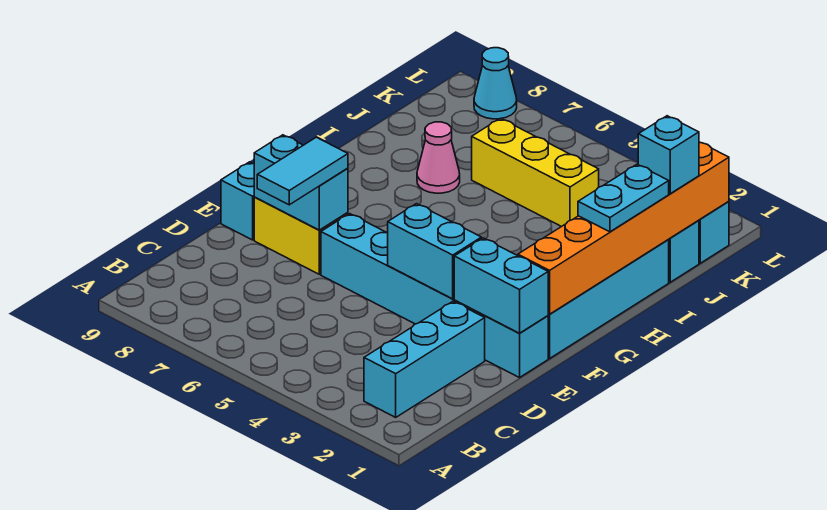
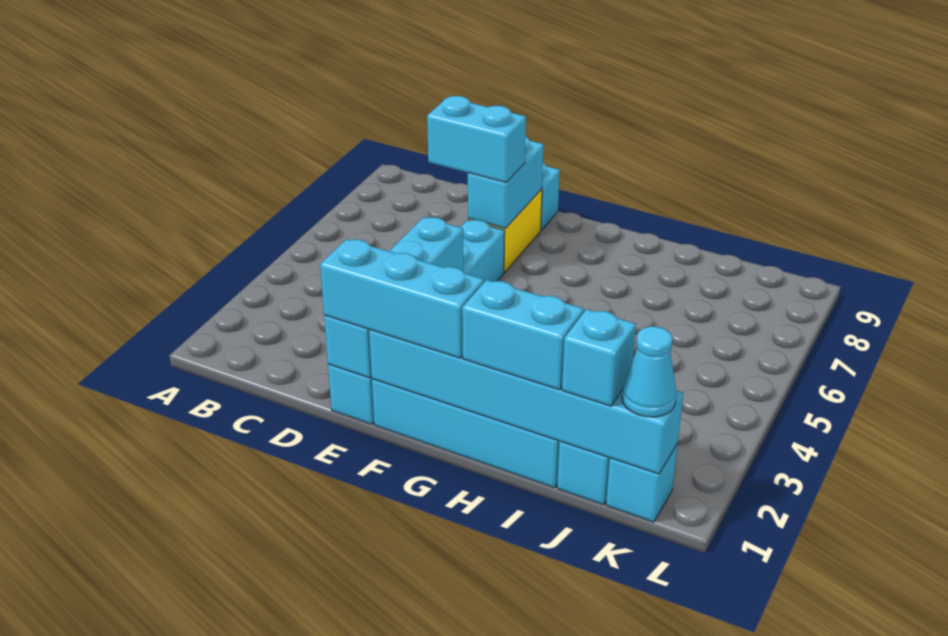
cyan 1x3 brick [364,302,485,417] -> cyan 1x3 brick moved to [320,239,484,358]
cyan 1x2 tile [257,137,348,205] -> cyan 1x2 brick [427,96,526,183]
orange 1x6 brick [518,142,729,314] -> cyan 1x6 brick [369,330,683,474]
cyan 1x2 plate [578,164,669,232] -> cyan 1x2 brick [462,280,584,390]
pink 1x1 cone [417,122,460,193] -> none
yellow 1x3 brick [472,118,599,227] -> none
cyan 1x1 cone [474,48,517,119] -> cyan 1x1 cone moved to [622,326,677,417]

